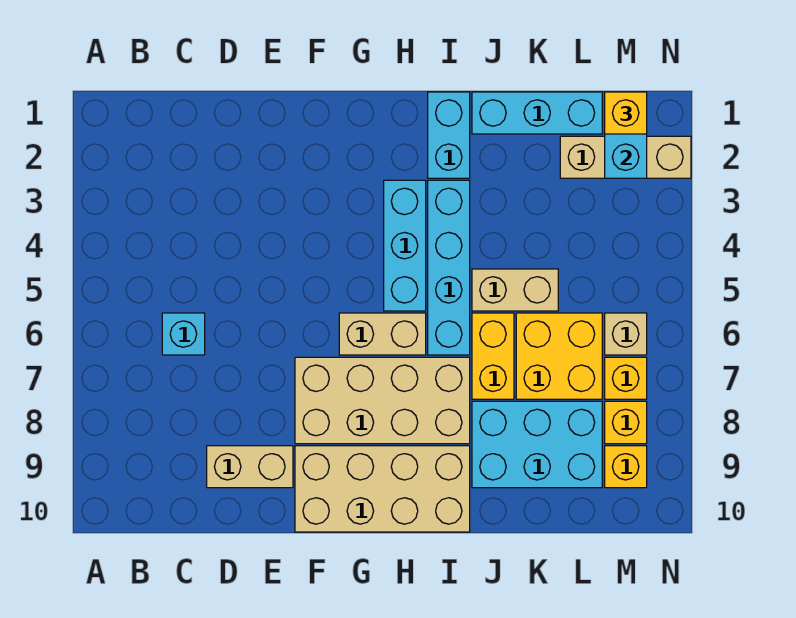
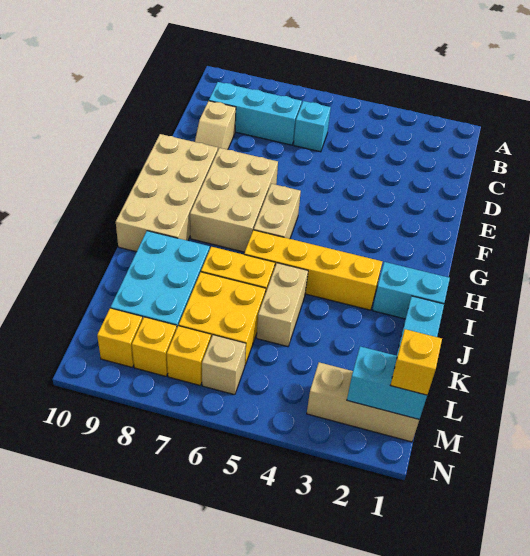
tan 1x2 brick [207,446,293,488] -> tan 1x2 slope [195,101,236,150]
tan 2x4 brick [295,357,470,444] -> tan 2x3 brick [190,148,278,252]
cyan 1x3 brick [384,180,426,311] -> cyan 1x3 brick moved to [209,82,302,145]
cyan 1x4 brick [428,180,470,355] -> yellow 1x4 brick [244,230,382,310]
tan 1x3 brick [560,136,691,178] -> tan 1x3 brick turned to [307,362,419,442]

